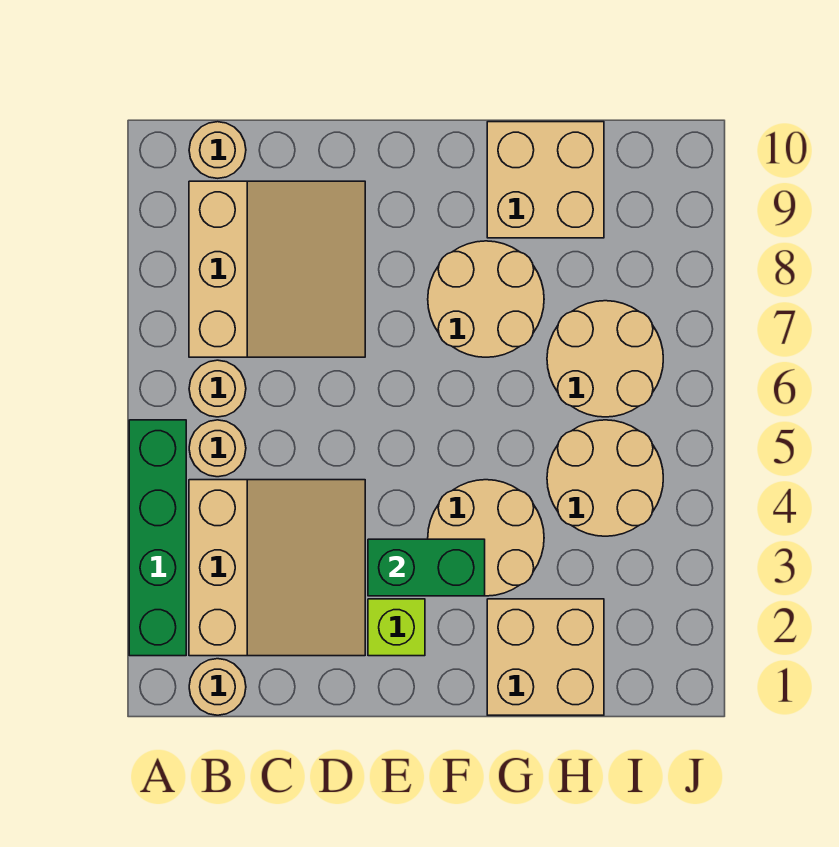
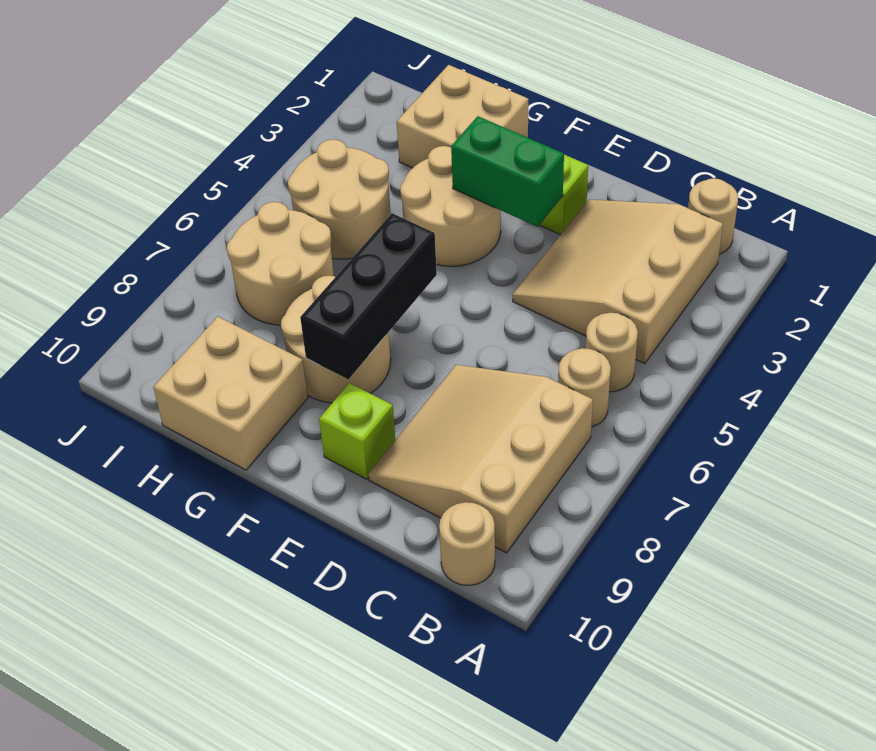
green 1x4 brick [129,420,186,656] -> none
none -> lime 1x1 brick [319,383,395,479]
none -> black 1x3 brick [300,213,437,379]

